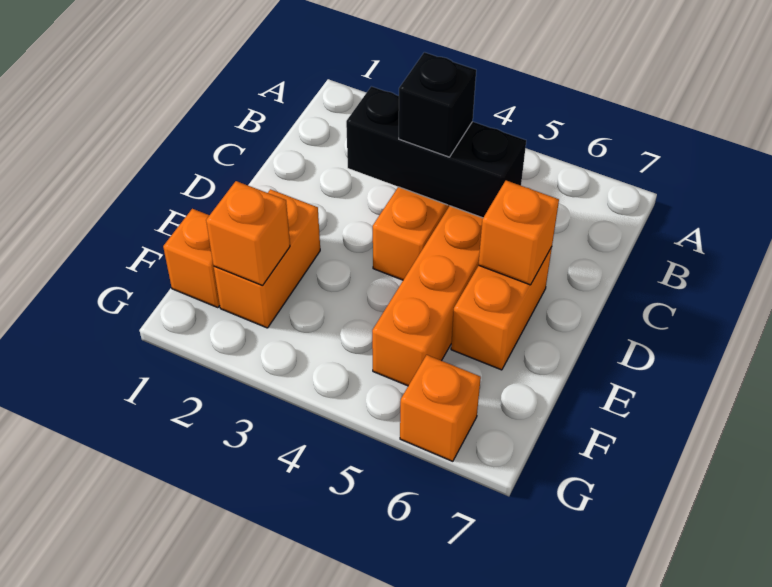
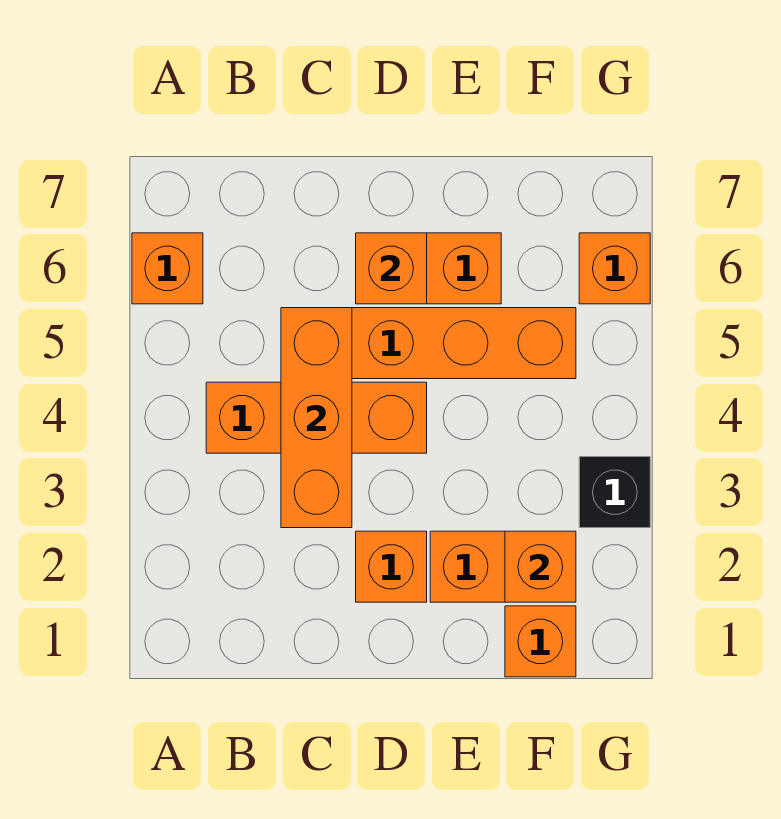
none -> orange 1x1 brick [132,233,203,304]
black 1x3 brick [346,86,526,218] -> orange 1x3 brick [281,308,352,528]
black 1x1 brick [399,52,476,157] -> black 1x1 brick moved to [579,457,650,528]
none -> orange 1x1 brick [356,531,427,602]

